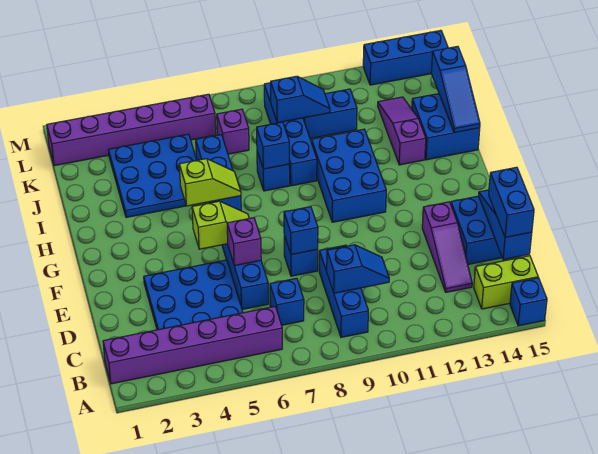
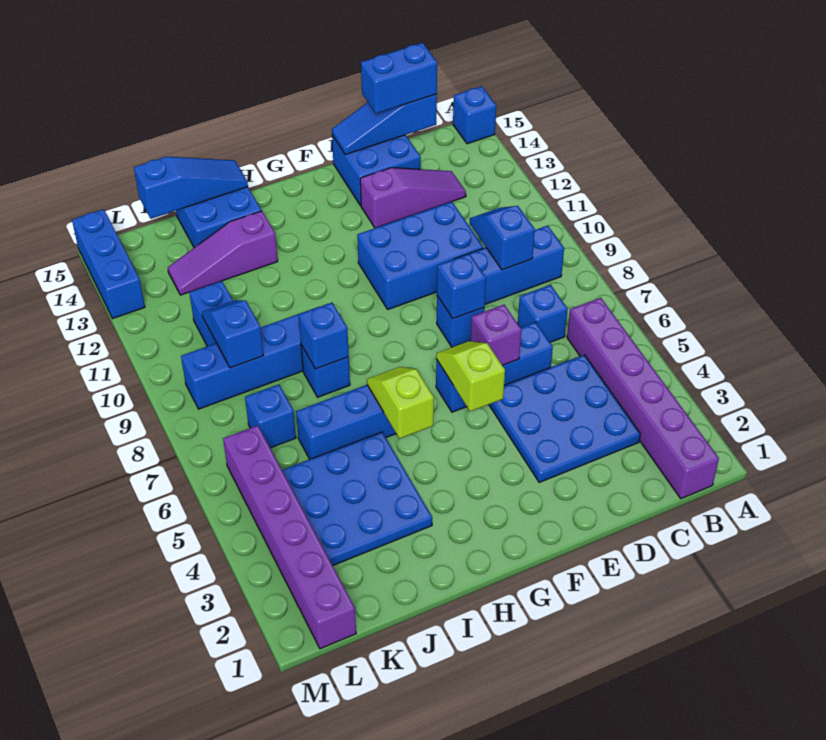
lime 1x2 brick [474,256,538,309] -> none
blue 2x3 brick [312,129,386,222] -> blue 2x3 brick moved to [357,202,483,309]
purple 1x1 brick [217,109,249,154] -> blue 1x1 brick [245,384,296,448]

